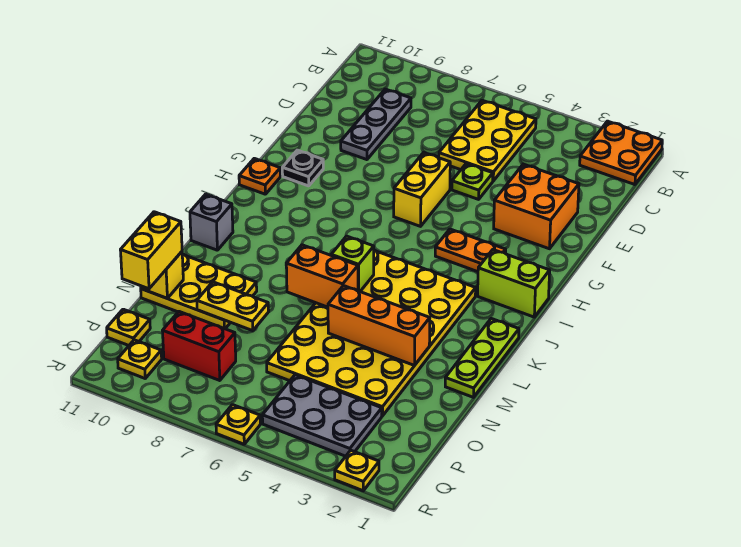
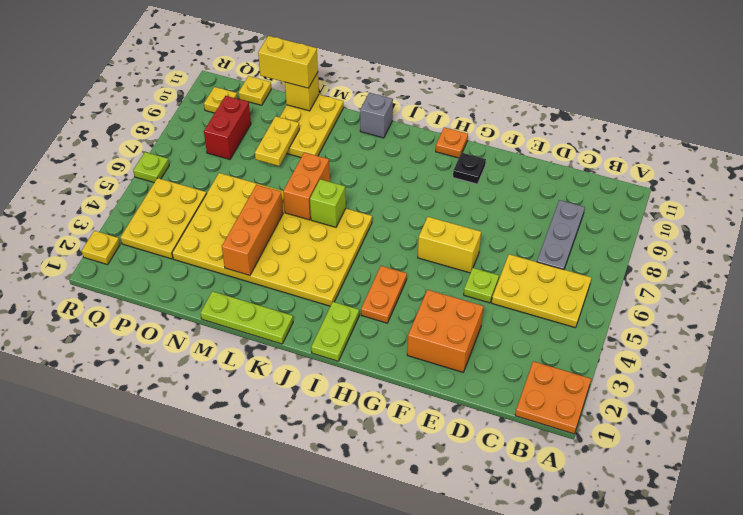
grey 1x3 plate [341,89,411,160] -> grey 1x3 plate turned to [537,200,585,270]
lime 1x2 brick [478,250,550,317] -> lime 1x2 plate [311,302,359,361]
grey 2x3 plate [262,375,382,456] -> yellow 2x3 plate [121,178,207,259]
yellow 1x1 plate [216,405,260,444] -> lime 1x1 plate [133,152,169,182]

